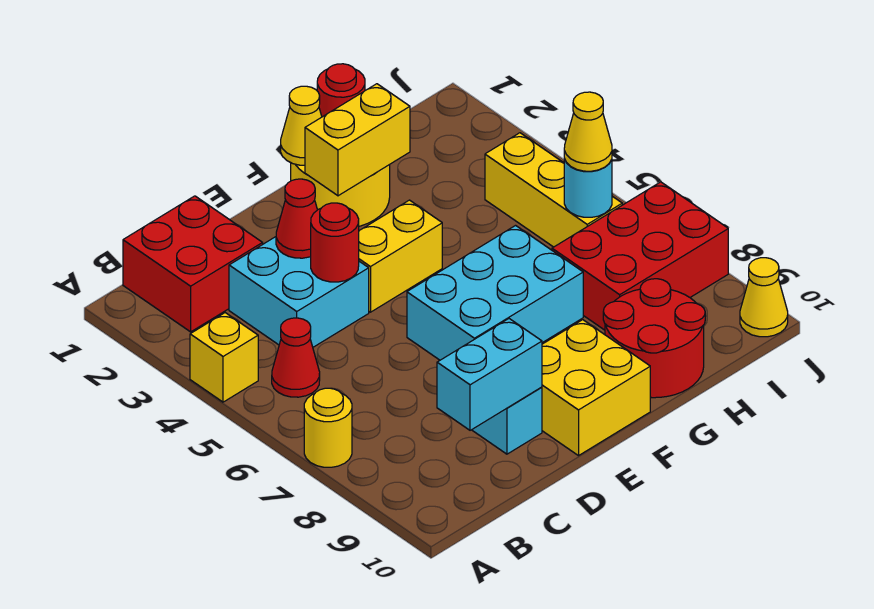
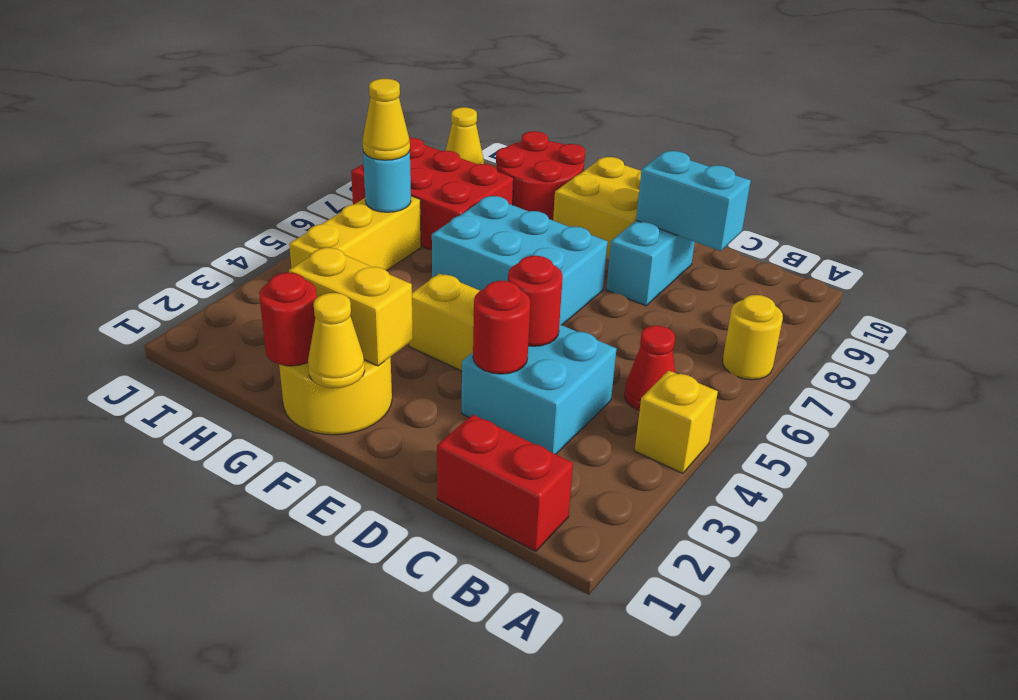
red 2x2 brick [123,196,263,332] -> red 1x2 brick [437,415,573,551]
red 1x1 cone [276,179,317,258] -> red 1x1 round brick [473,281,530,374]

